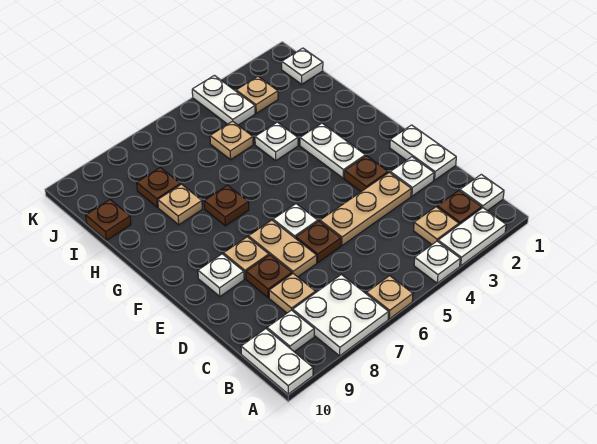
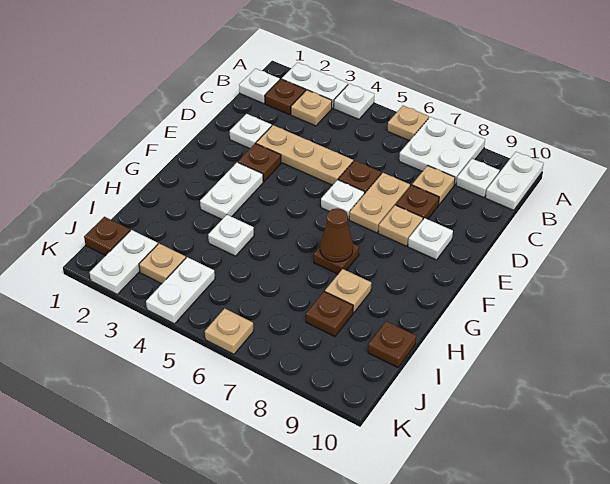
white 1x2 plate [390,125,456,180] -> white 1x2 plate moved to [90,230,158,294]
none -> brown 1x1 cone [320,208,353,262]
tan 1x1 plate [210,121,253,160] -> tan 1x1 plate moved to [205,308,254,354]
white 1x1 plate [282,48,323,84] -> brown 1x1 plate [84,217,130,256]

